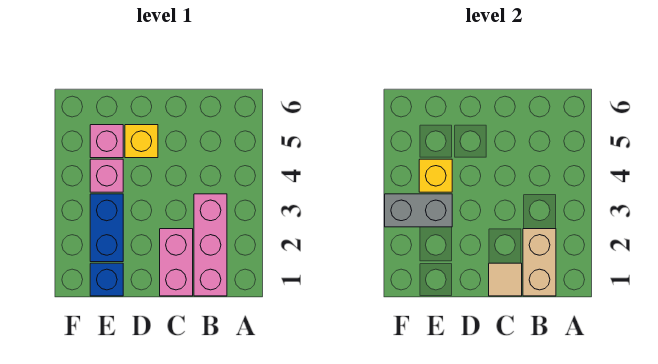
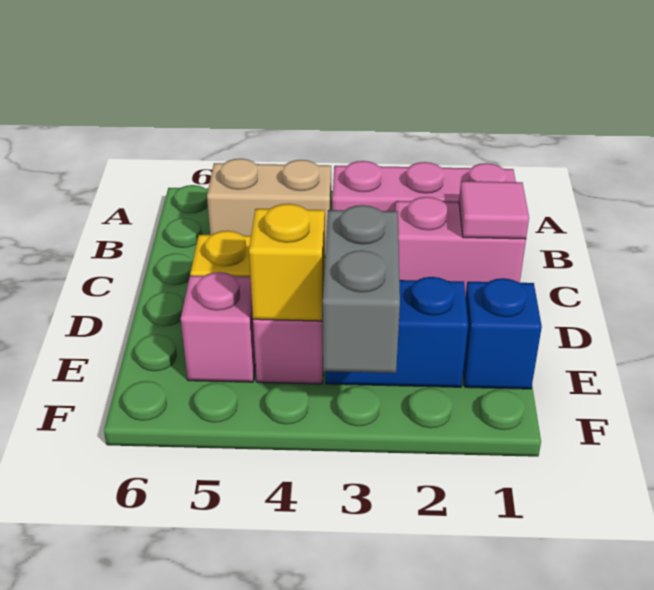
tan 1x2 brick [523,229,556,296] -> tan 1x2 brick moved to [207,159,331,253]
tan 1x1 tile [489,263,522,296] -> pink 1x1 tile [459,181,529,239]

